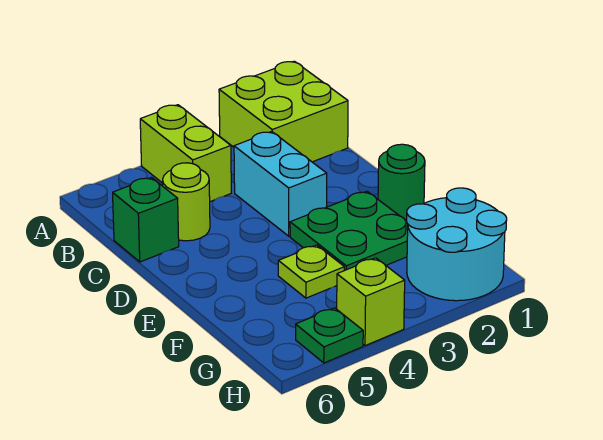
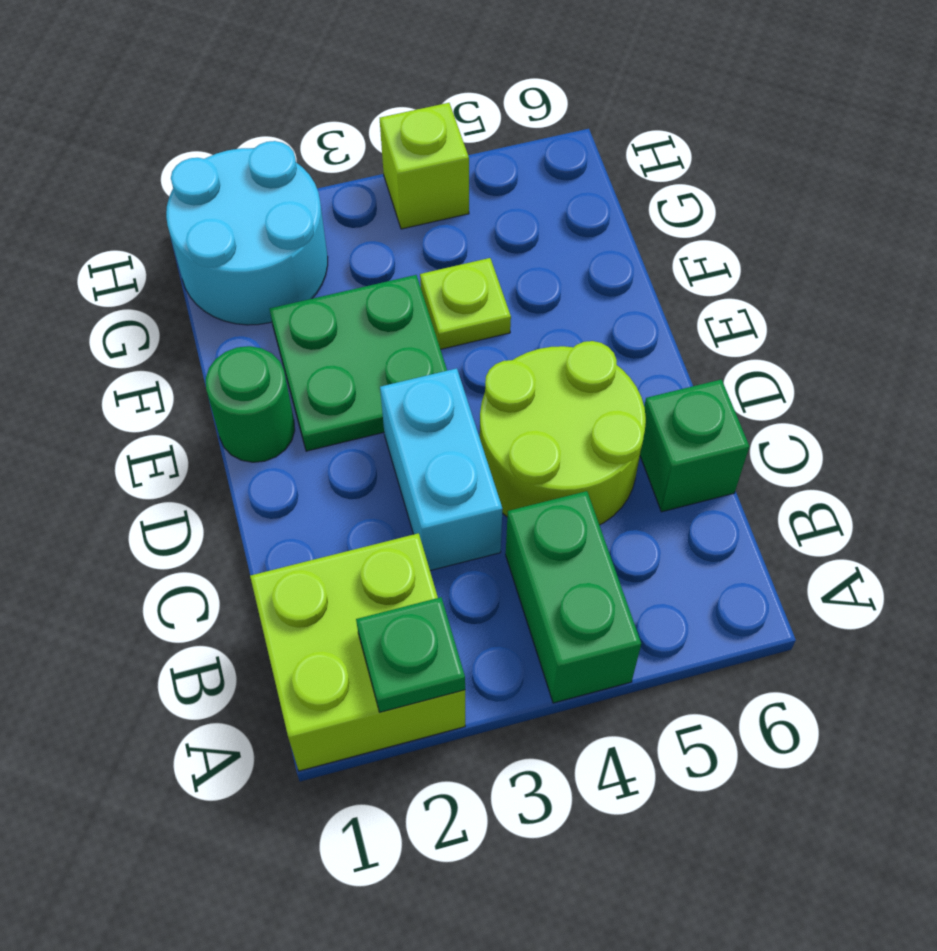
lime 1x2 brick [140,105,231,202] -> green 1x2 brick [506,491,641,703]
lime 1x1 round brick [163,163,210,241] -> lime 2x2 round brick [480,341,646,525]
green 1x1 plate [296,308,363,363] -> green 1x1 plate moved to [356,597,465,712]

